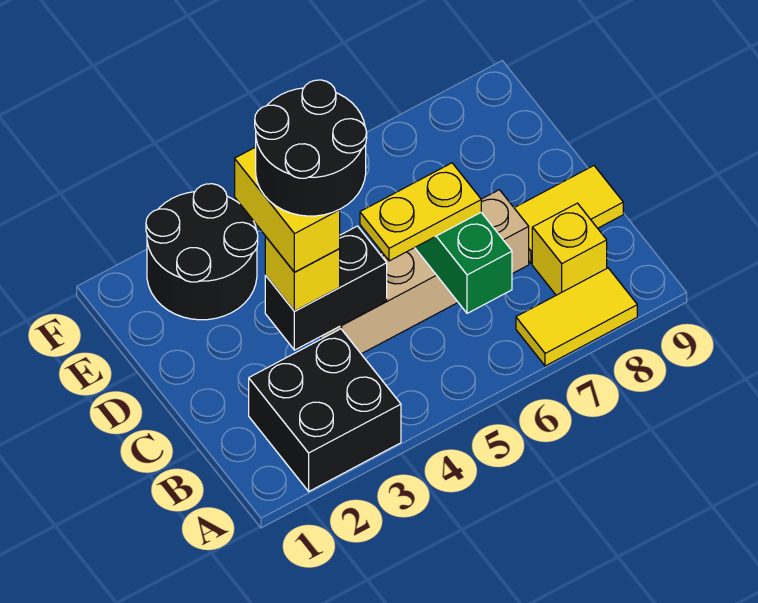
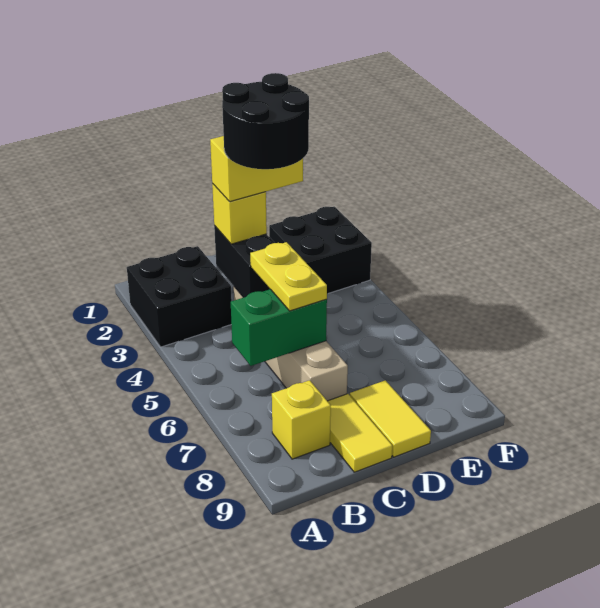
yellow 1x2 tile [516,268,637,366] -> yellow 1x2 tile moved to [350,380,431,457]
black 2x2 round brick [146,184,258,320] -> black 2x2 brick [269,207,372,294]

